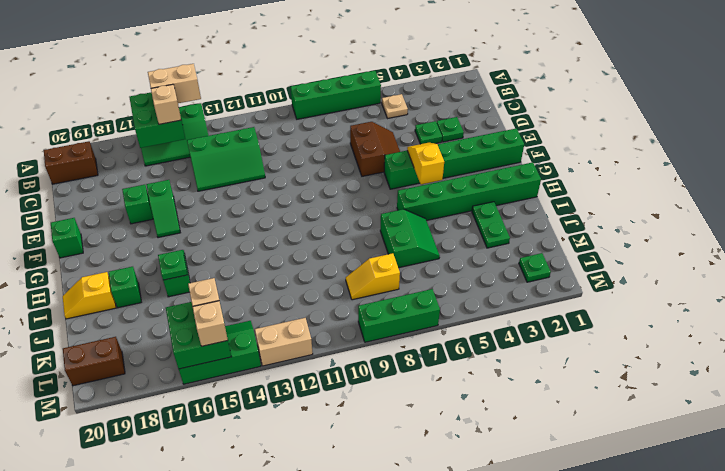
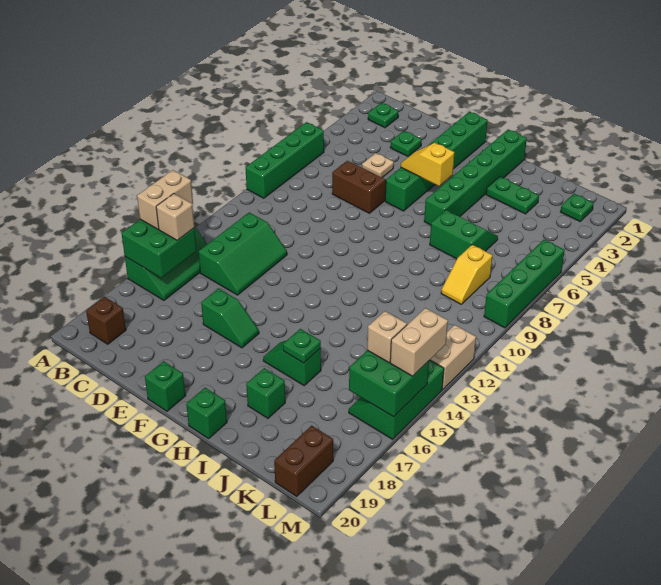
tan 1x1 plate [382,94,408,118] -> tan 1x1 plate moved to [362,153,394,178]
brown 1x2 brick [44,141,98,184] -> brown 1x1 brick [86,297,126,344]
green 1x1 plate [415,121,442,144] -> green 1x1 plate moved to [368,103,398,128]
green 1x1 brick [122,185,153,224] -> green 1x1 brick moved to [186,388,227,439]
yellow 1x2 slope [63,272,116,319] -> none
green 1x3 brick [358,289,440,342] -> green 1x4 brick [484,240,565,328]
tan 1x1 brick [193,301,228,346] -> tan 1x2 brick [390,308,448,376]

